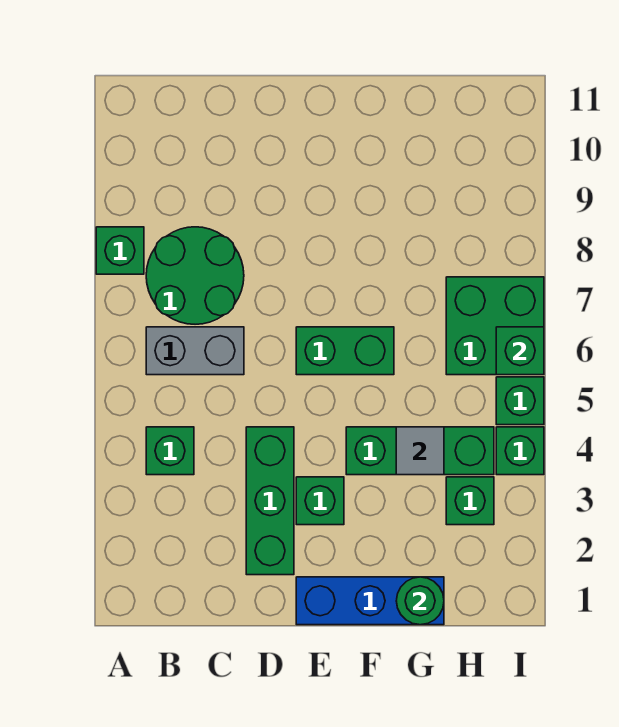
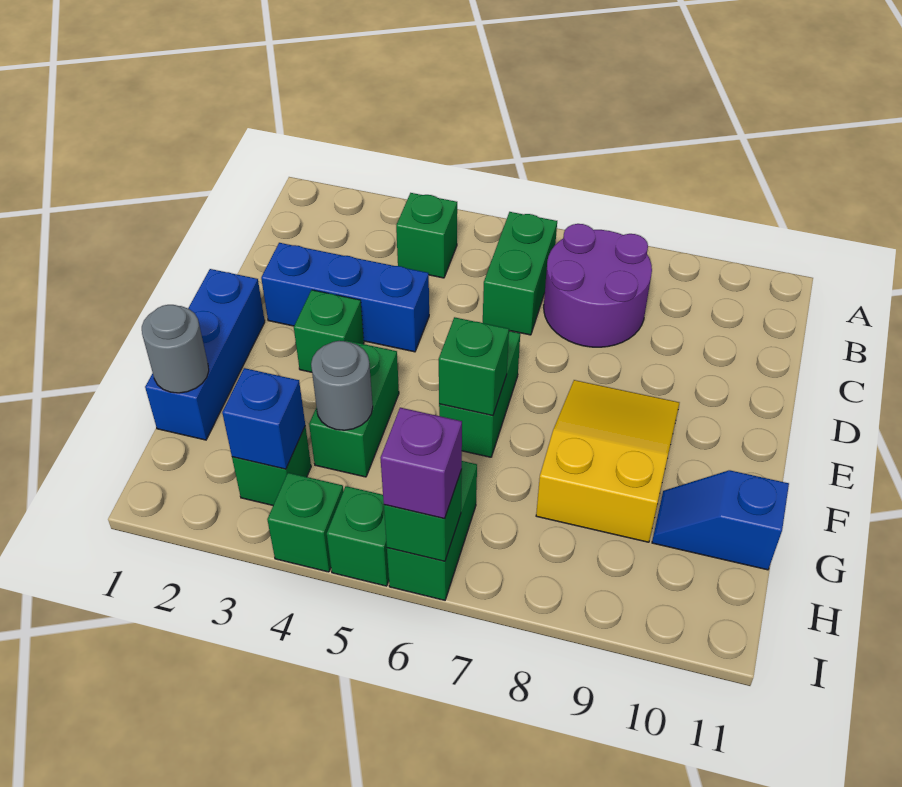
green 1x1 brick [96,227,144,274] -> green 1x1 brick moved to [439,317,509,416]
grey 1x2 brick [146,327,244,375] -> green 1x2 brick [483,212,557,335]
green 2x2 round brick [146,227,244,324] -> purple 2x2 round brick [544,224,652,347]
green 1x3 brick [246,427,294,575] -> blue 1x3 brick [261,243,429,352]
none -> yellow 2x3 slope [536,380,679,542]
green 1x3 brick [346,427,494,475] -> green 1x2 brick [309,340,399,477]
green 1x1 round brick [396,577,444,625] -> grey 1x1 round brick [142,305,209,393]
grey 1x1 tile [396,427,444,475] -> grey 1x1 round brick [311,341,373,430]
none -> blue 1x2 slope [652,470,789,570]
none -> blue 1x1 brick [222,368,305,469]
green 2x2 brick [446,277,544,375] -> green 1x2 brick [387,461,477,600]
none -> purple 1x1 brick [381,408,462,519]

